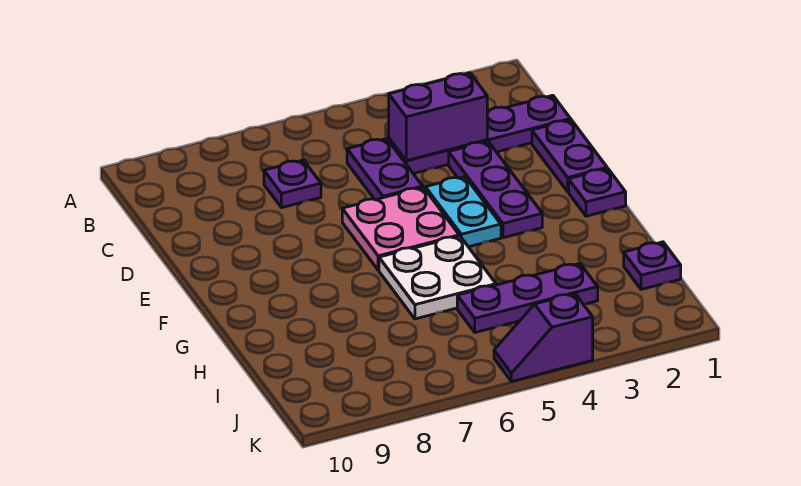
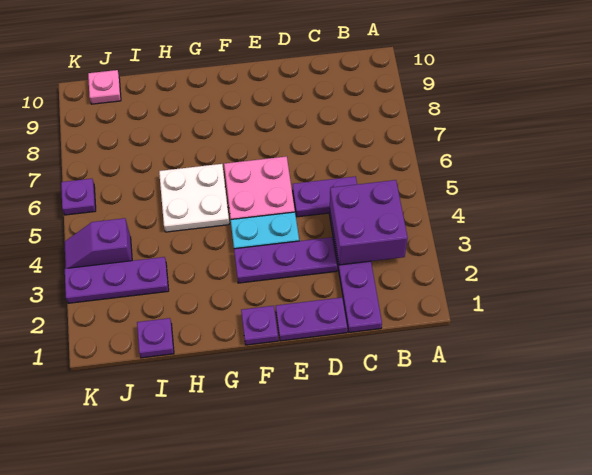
purple 1x2 brick [389,73,487,161] -> purple 2x2 brick [330,180,408,265]
purple 1x1 plate [264,160,321,208] -> purple 1x1 plate moved to [61,179,96,215]
purple 1x3 plate [457,264,598,333] -> purple 1x3 plate turned to [65,257,169,303]
none -> pink 1x1 plate [88,70,121,104]
purple 1x2 slope [494,294,593,381] -> purple 1x2 slope turned to [64,218,132,268]

